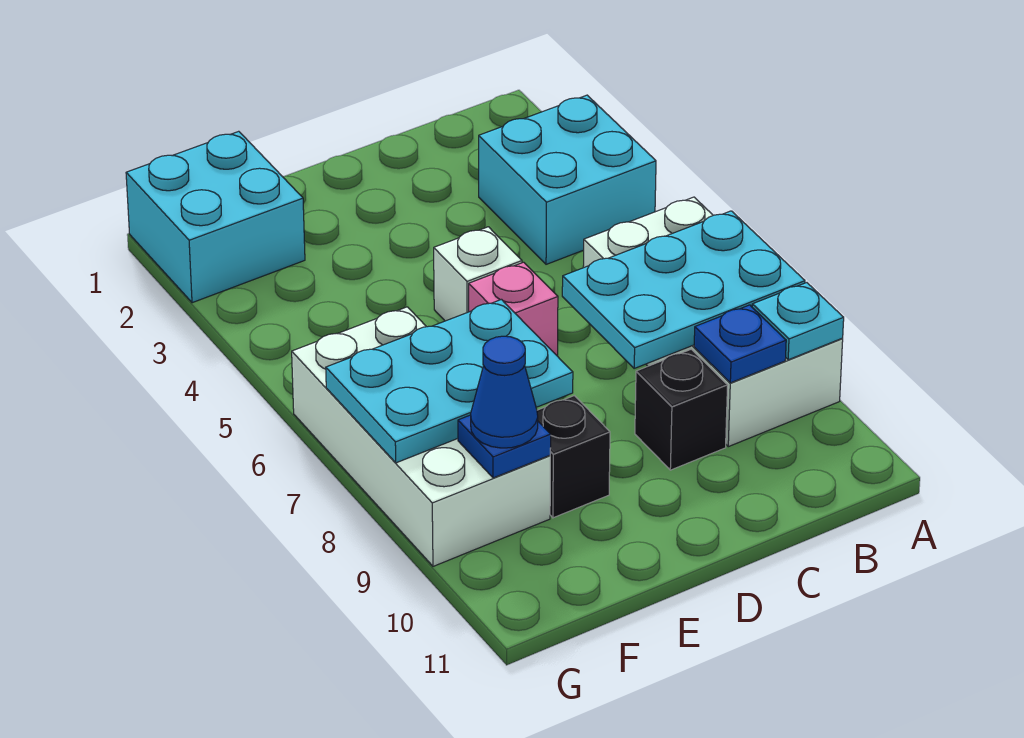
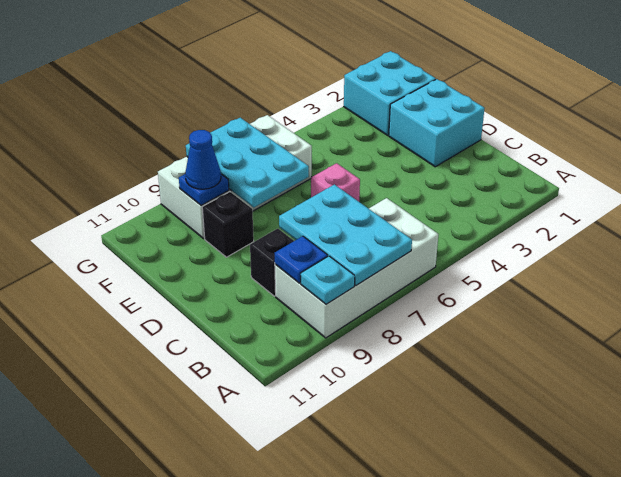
cyan 2x2 brick [479,95,656,264] -> cyan 2x2 brick moved to [389,79,485,167]
white 1x1 brick [434,227,522,321] -> none

